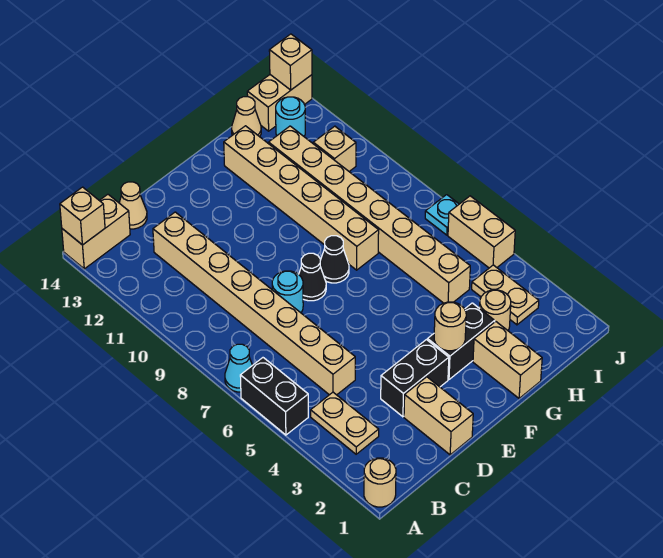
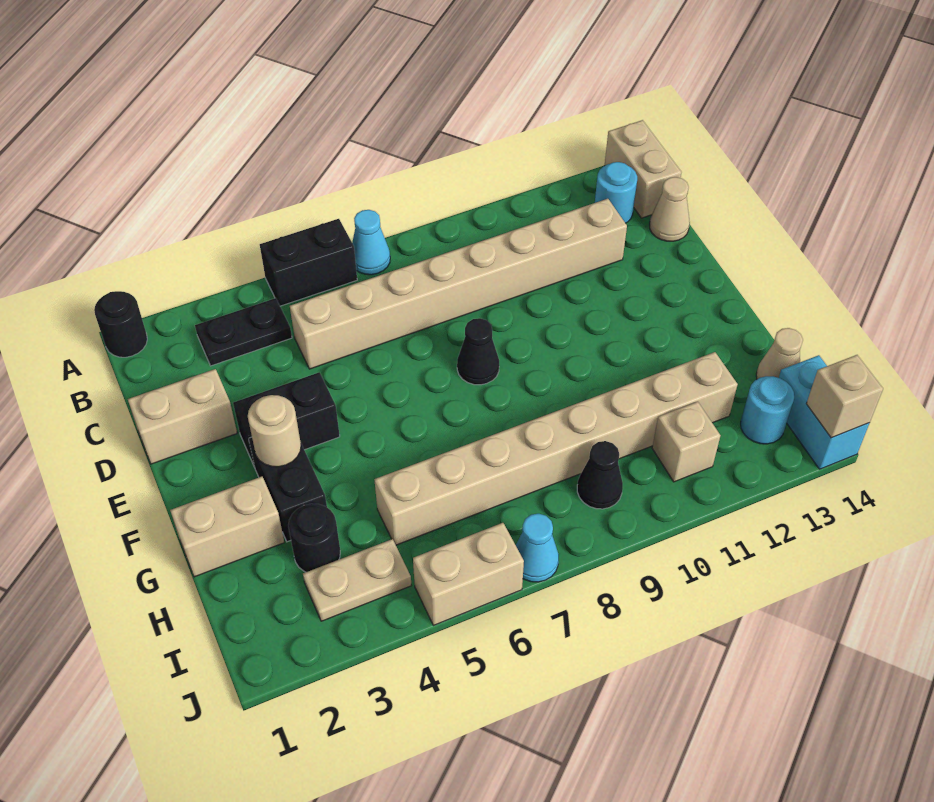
tan 1x1 round brick [364,458,396,507] -> black 1x1 round brick [94,291,147,357]
tan 1x1 brick [60,187,105,245] -> none
tan 1x2 plate [311,392,379,454] -> black 1x2 plate [195,298,292,366]
black 1x2 brick [381,340,449,417] -> black 1x2 brick turned to [233,372,340,467]
cyan 1x1 round brick [272,271,303,313] -> cyan 1x1 round brick moved to [595,162,637,223]
black 1x1 cone [320,236,349,283] -> black 1x1 cone moved to [577,441,623,509]
tan 1x6 brick [224,126,379,270] -> none
tan 1x1 round brick [480,290,511,330] -> black 1x1 round brick [288,504,340,572]
tan 1x2 brick [247,75,312,131] -> cyan 1x2 brick [779,355,869,469]
cyan 1x1 plate [425,195,459,235] -> cyan 1x1 cone [516,514,559,582]

